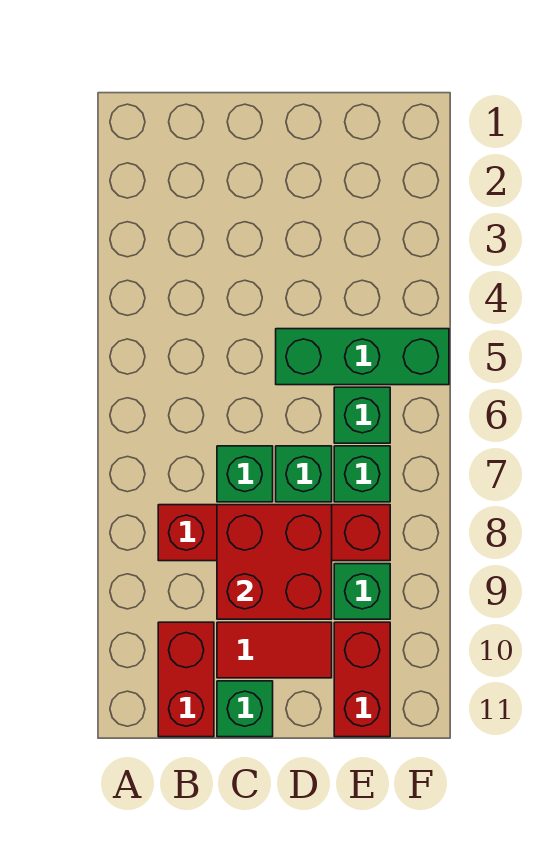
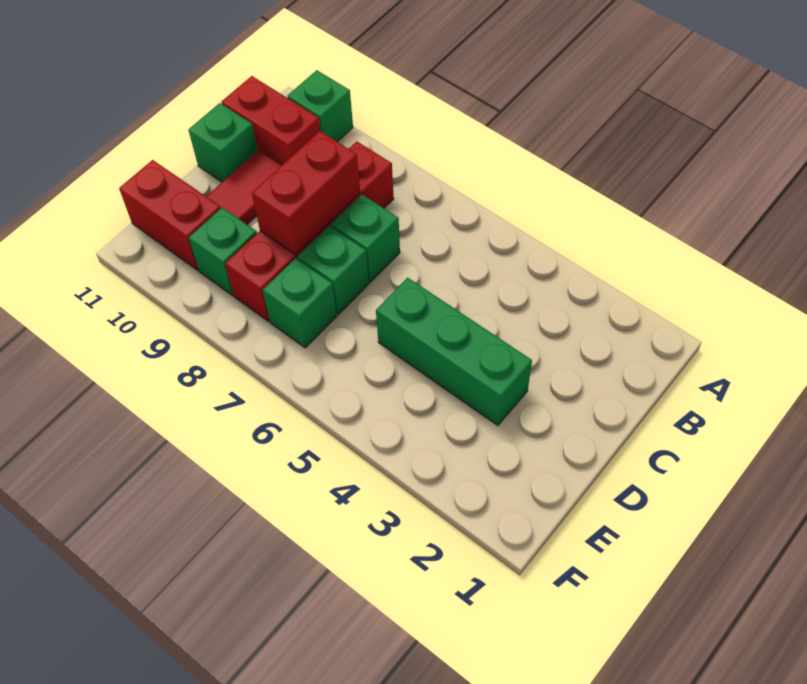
red 2x2 brick [217,505,332,619] -> red 1x2 brick [252,131,360,254]
green 1x3 brick [276,329,449,385] -> green 1x3 brick turned to [376,278,532,425]
green 1x1 brick [334,387,390,443] -> green 1x1 brick moved to [287,70,353,142]

